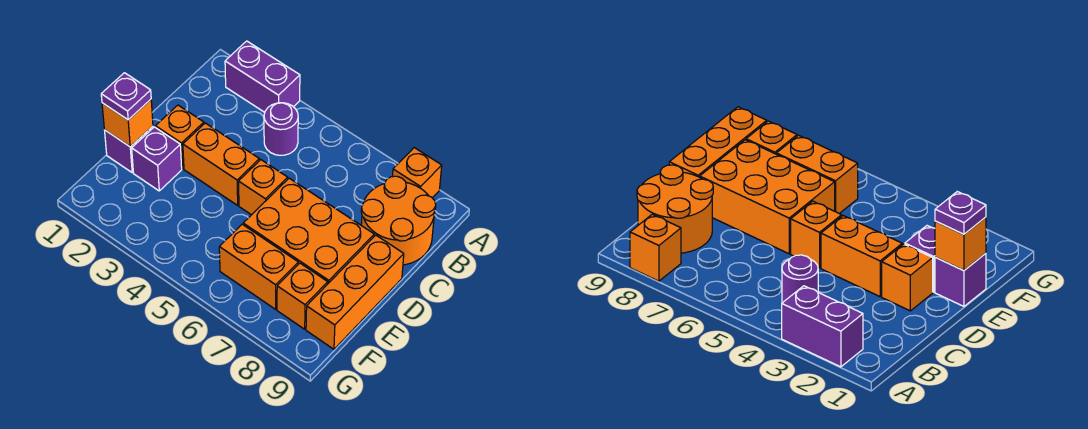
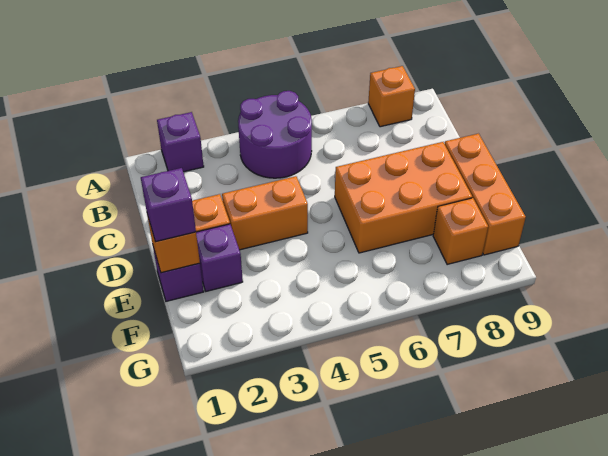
purple 1x2 brick [225,41,300,112] -> purple 1x1 brick [157,112,204,172]
purple 1x1 round brick [264,103,298,155] -> purple 2x2 round brick [238,91,312,178]
orange 2x2 round brick [361,176,436,265] -> none
orange 1x1 brick [239,160,288,215] -> none
purple 1x1 plate [101,73,151,120] -> purple 1x1 brick [141,168,196,242]
orange 1x2 brick [219,224,298,309] -> none

